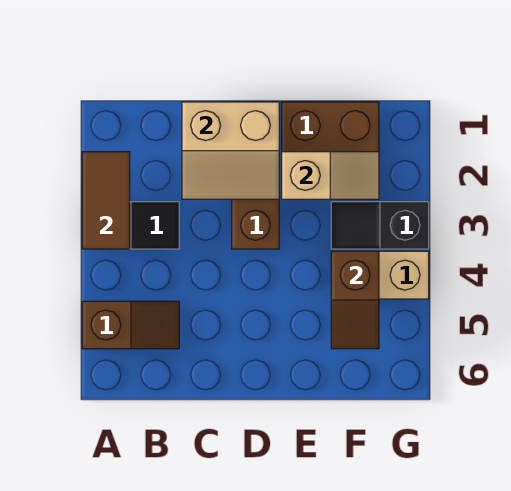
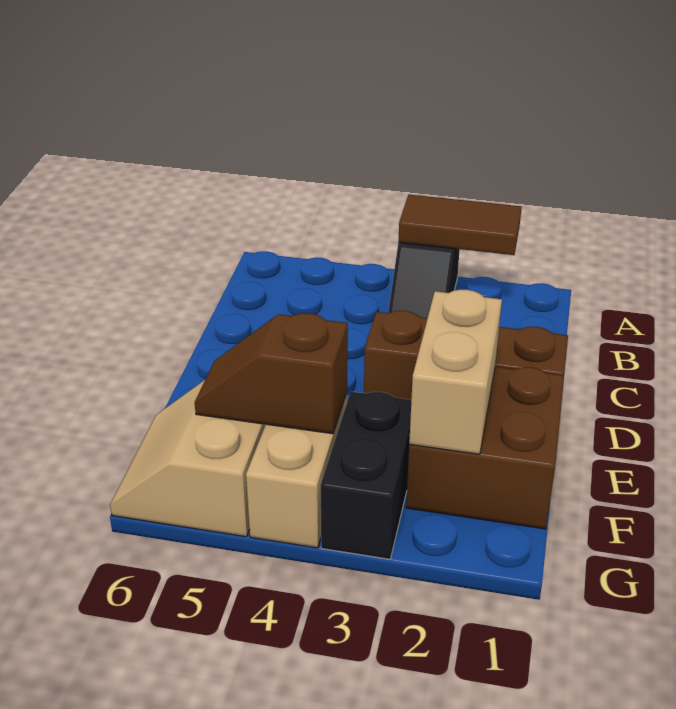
brown 1x2 slope [82,301,179,349] -> none
tan 2x2 slope [182,102,279,199] -> tan 2x2 slope moved to [110,380,266,537]
tan 1x2 slope [282,152,379,199] -> tan 1x2 brick [409,290,502,454]
black 1x2 slope [331,202,429,249] -> black 1x2 brick [321,392,411,559]

